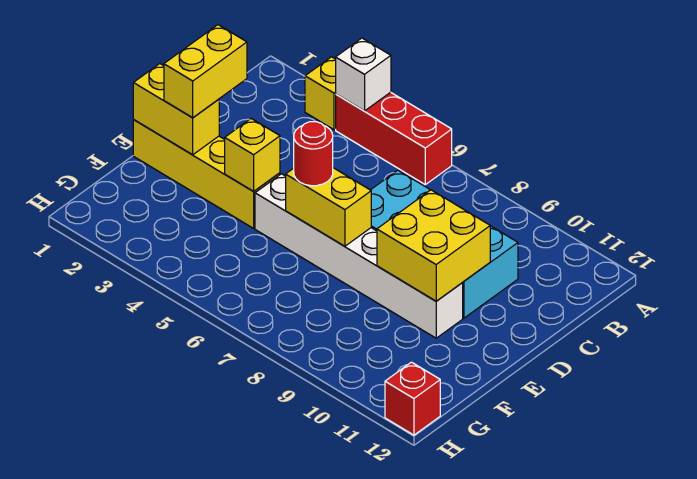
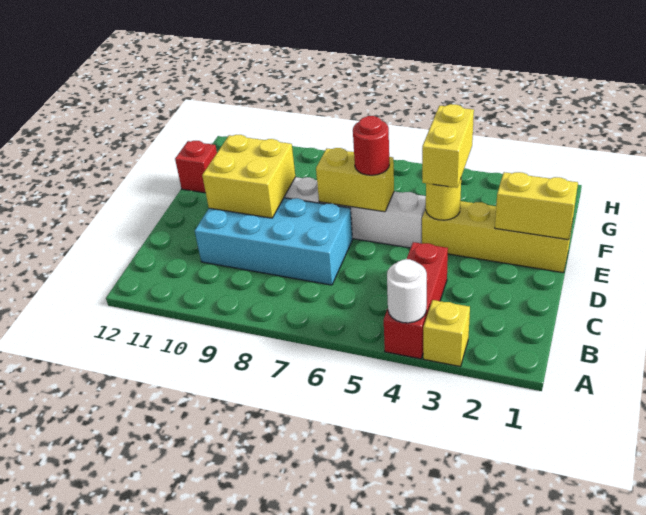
red 1x3 brick [336,92,452,185] -> red 1x3 brick turned to [384,242,448,359]
white 1x1 brick [336,38,391,111] -> white 1x1 round brick [387,259,427,323]
yellow 1x2 brick [164,25,247,118] -> yellow 1x2 brick moved to [422,104,474,188]
yellow 1x1 brick [225,119,280,191] -> yellow 1x1 round brick [426,179,461,220]
red 1x1 brick [385,362,440,435] -> red 1x1 brick moved to [175,141,217,193]

